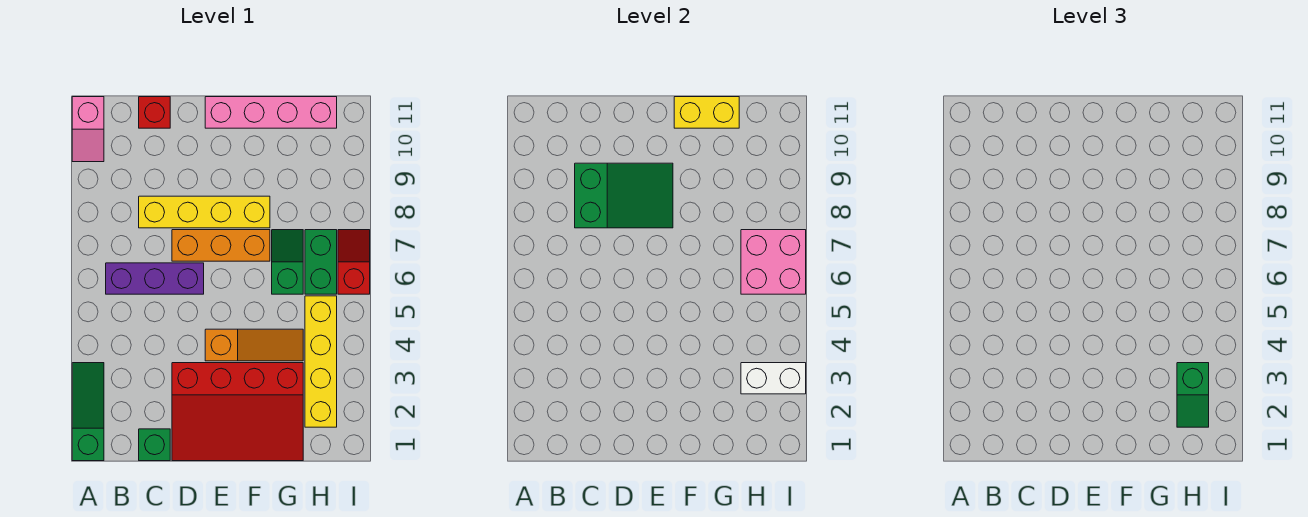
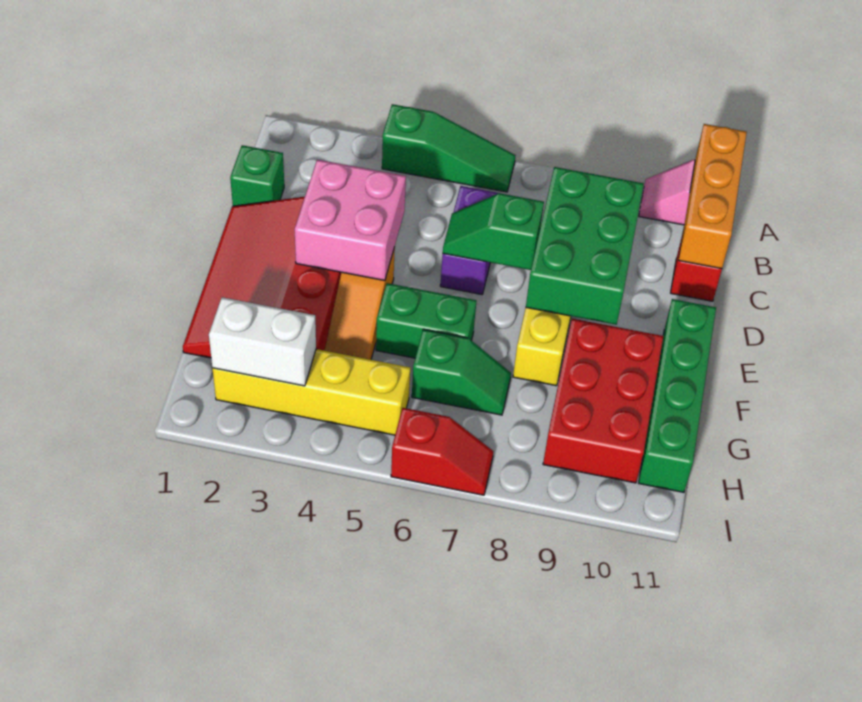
green 1x3 slope [72,363,104,461] -> green 1x3 slope moved to [382,104,516,192]
purple 1x3 brick [106,263,204,294] -> purple 1x2 brick [440,186,502,294]
green 2x3 slope [575,163,673,228] -> green 2x3 brick [526,167,644,325]
orange 1x3 brick [172,230,270,261] -> orange 1x3 brick moved to [678,124,747,269]
pink 1x4 brick [205,97,337,128] -> green 1x4 brick [639,299,716,492]
none -> red 2x3 brick [543,319,663,483]
yellow 1x2 brick [674,97,739,128] -> none
green 1x2 slope [1177,363,1209,427] -> green 1x2 slope moved to [443,193,544,270]
white 1x2 brick [741,363,806,394] -> white 1x2 brick turned to [209,297,316,386]
green 1x2 brick [305,230,337,294] -> green 1x2 brick moved to [376,283,476,358]
pink 2x2 brick [741,230,806,294] -> pink 2x2 brick moved to [295,159,406,280]

